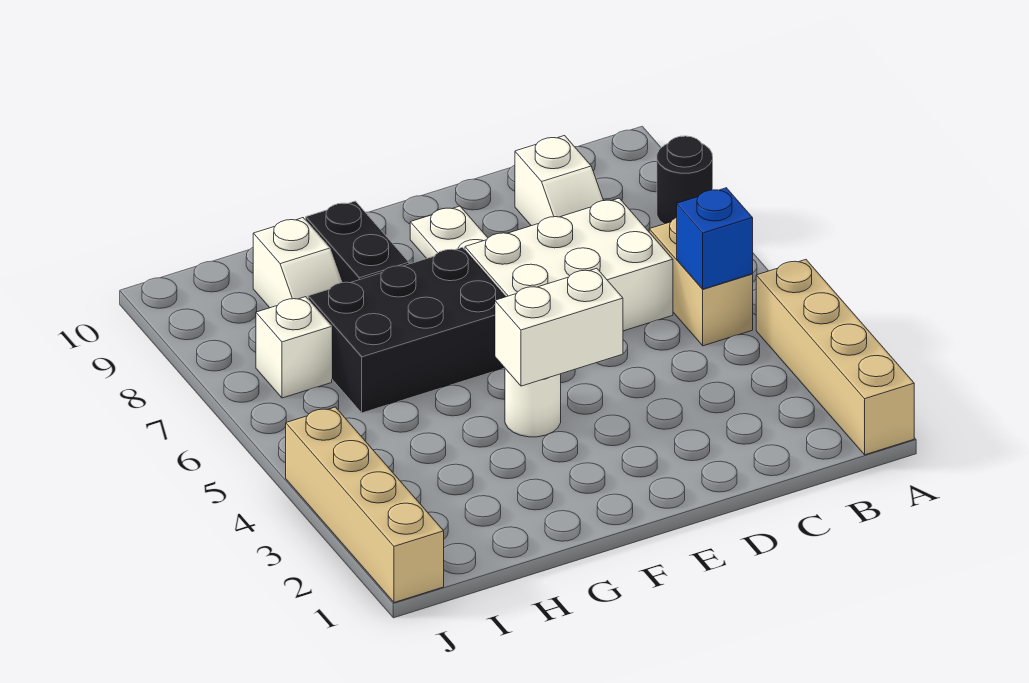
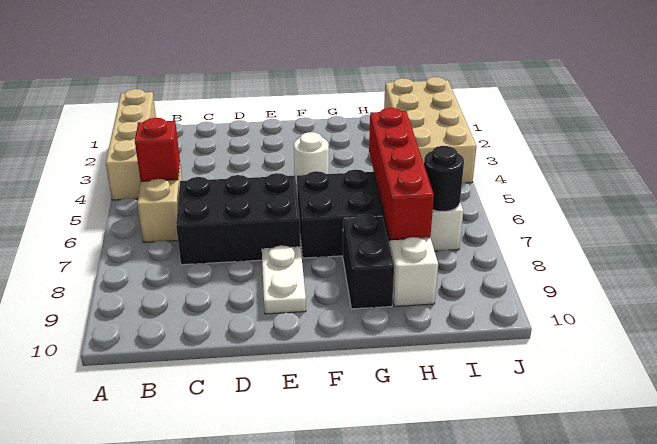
black 1x1 round brick [657,136,713,224] -> black 1x1 round brick moved to [424,146,464,212]
blue 1x1 brick [677,188,753,289] -> red 1x1 brick [135,118,180,181]
white 2x3 brick [465,198,673,331] -> black 2x3 brick [176,173,300,265]
white 1x2 slope [515,136,603,226] -> none
white 1x2 brick [495,268,623,386] -> none
none -> red 1x4 brick [369,108,434,239]
tan 1x4 brick [286,407,444,603] -> tan 2x4 brick [384,77,477,183]

